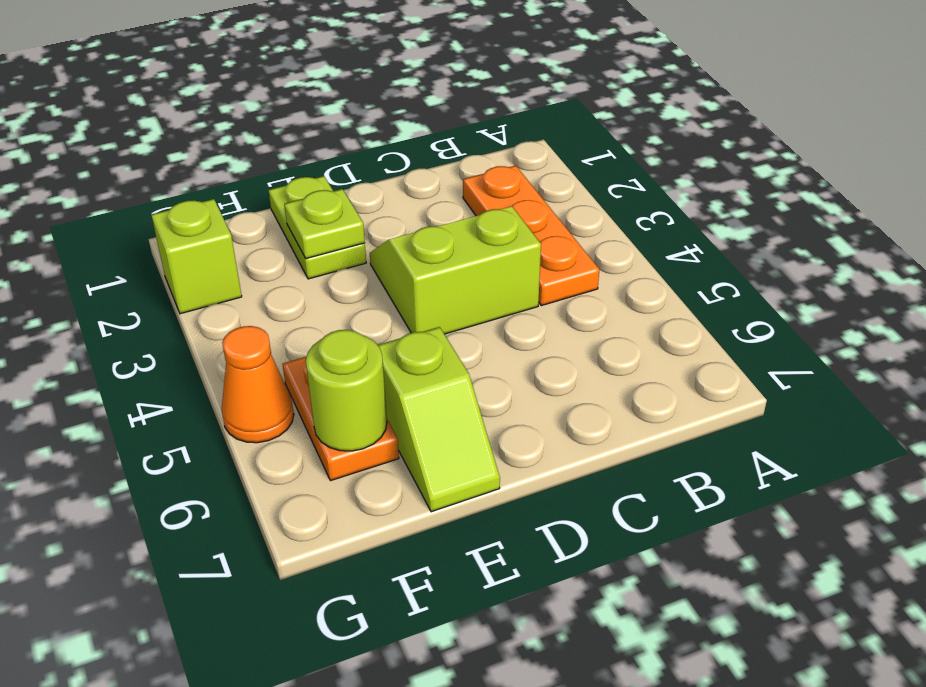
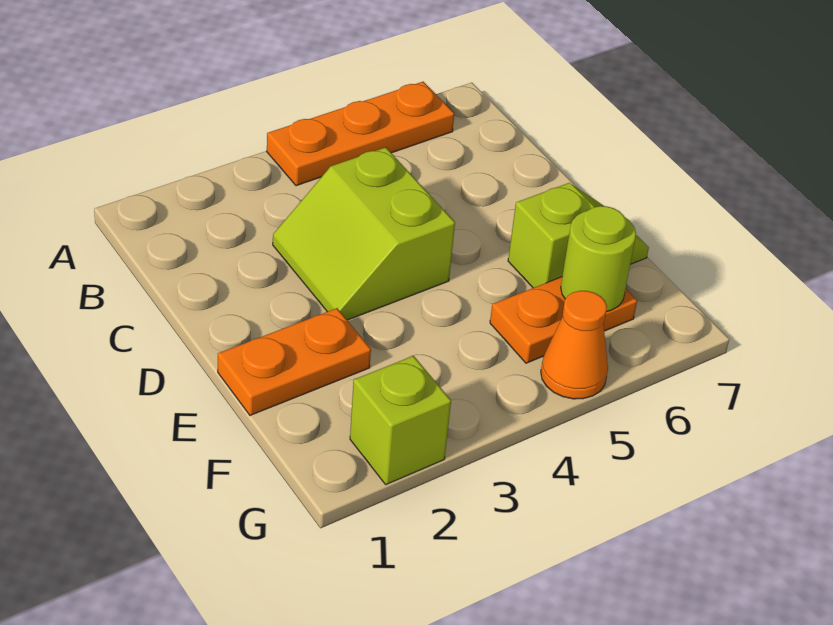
orange 1x3 plate [463,165,599,306] -> orange 1x3 plate moved to [267,82,454,186]
lime 1x2 plate [269,176,366,279] -> orange 1x2 plate [218,308,371,415]
lime 1x1 plate [284,189,365,259] -> none

